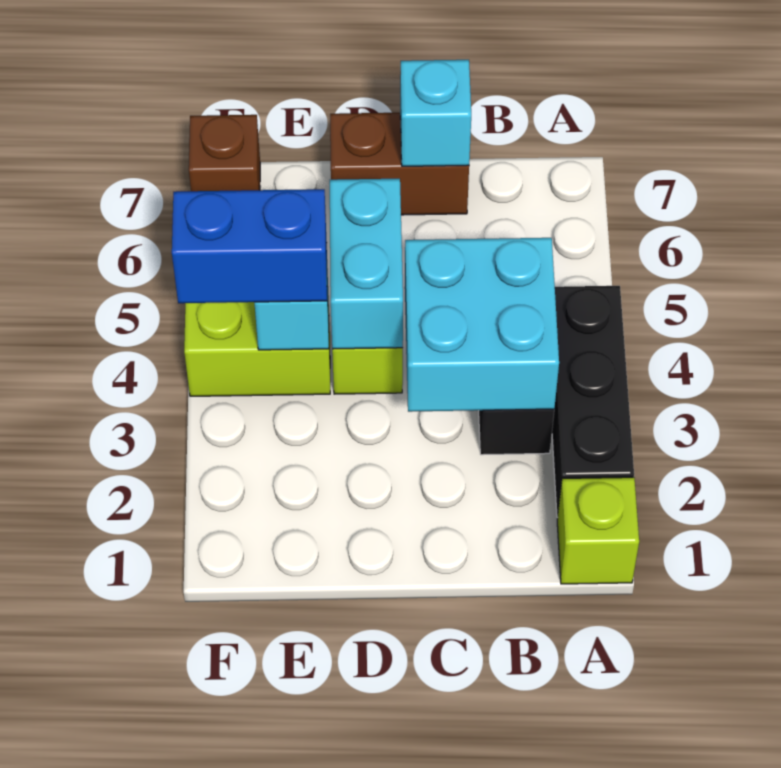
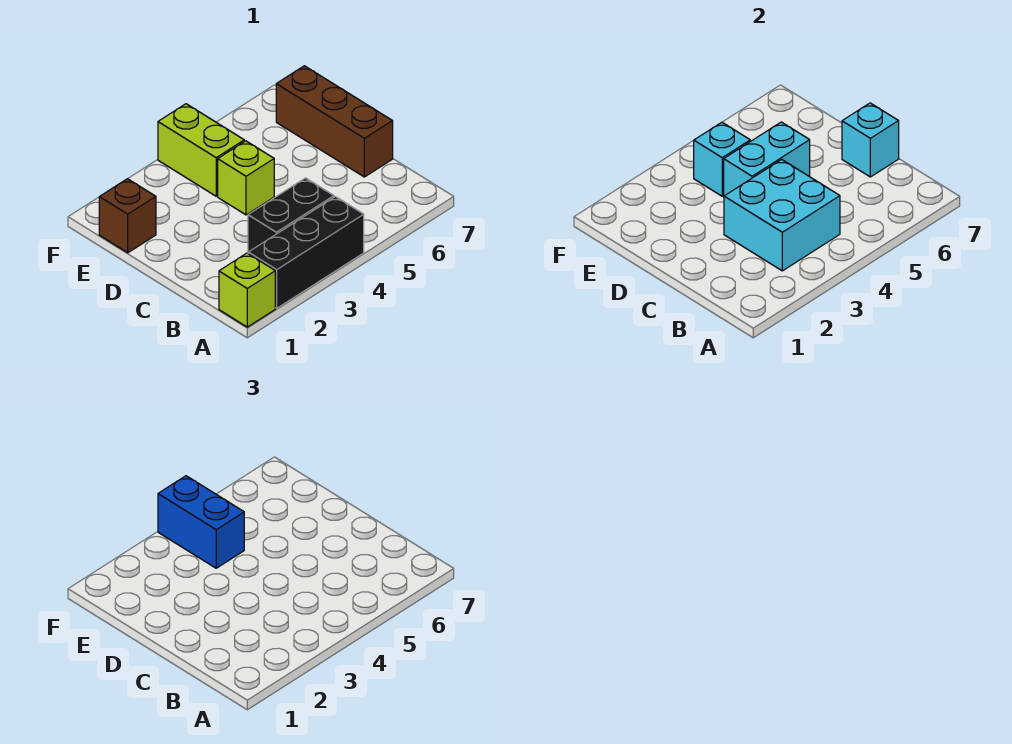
brown 1x2 brick [330,113,469,215] -> brown 1x3 brick [276,66,393,177]
brown 1x1 brick [189,115,260,191] -> brown 1x1 brick moved to [99,179,156,253]

